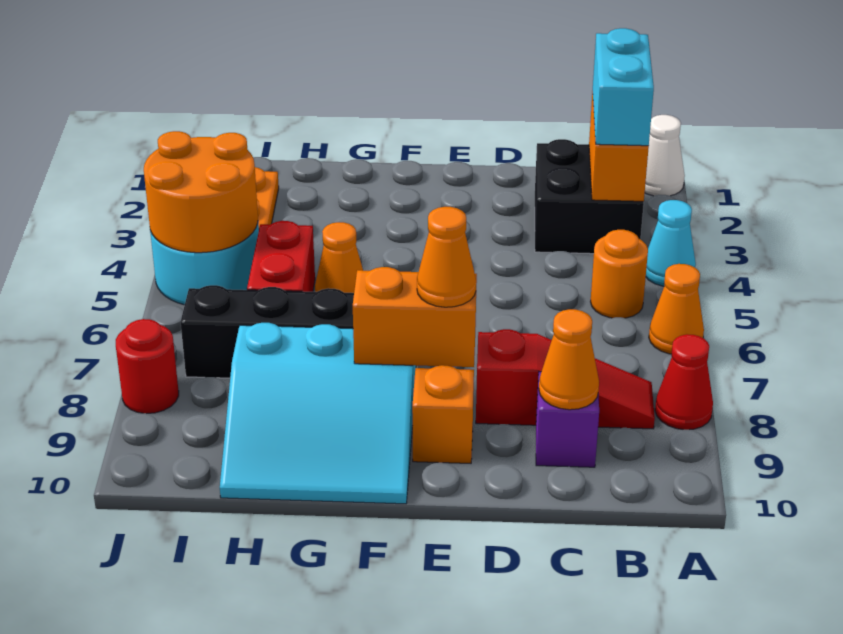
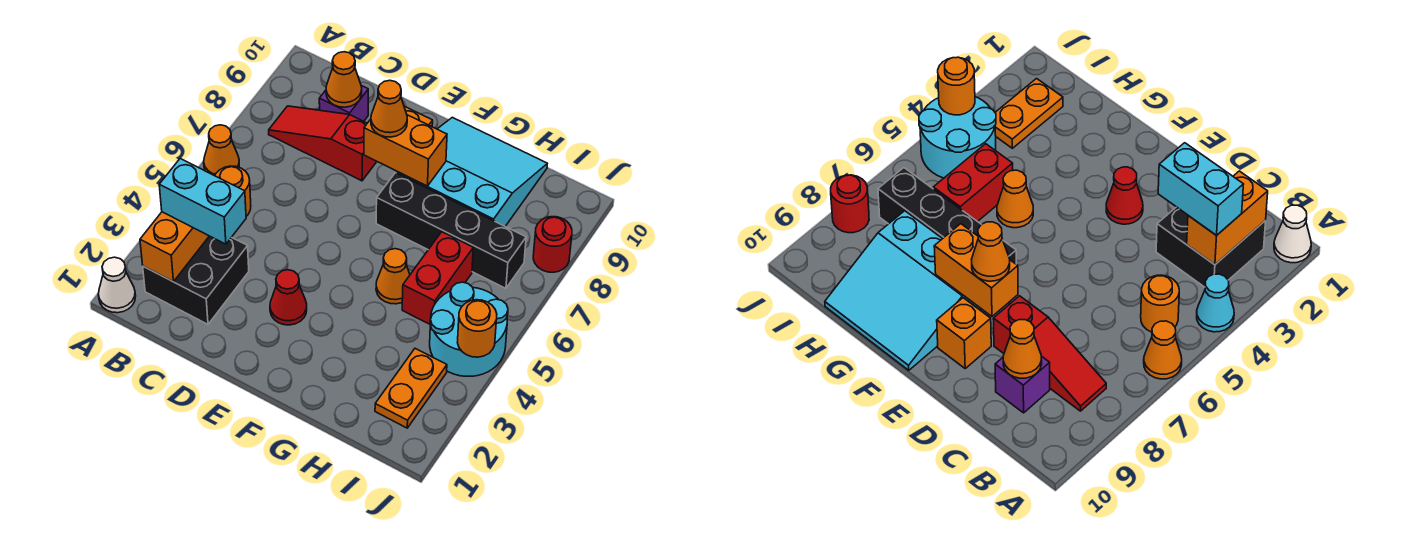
red 1x1 cone [655,334,713,430] -> red 1x1 cone moved to [270,270,307,325]
cyan 1x2 brick [593,28,654,146] -> cyan 1x2 brick turned to [159,159,246,244]
orange 2x2 round brick [144,131,258,253] -> orange 1x1 round brick [458,300,497,357]

